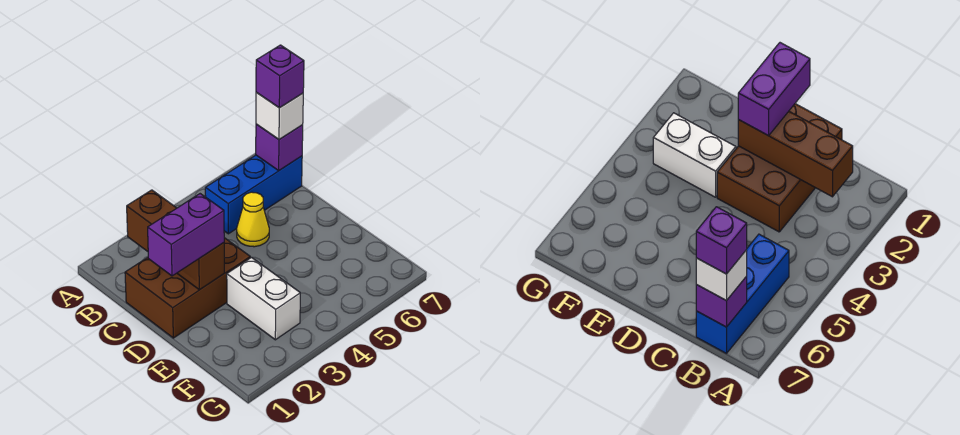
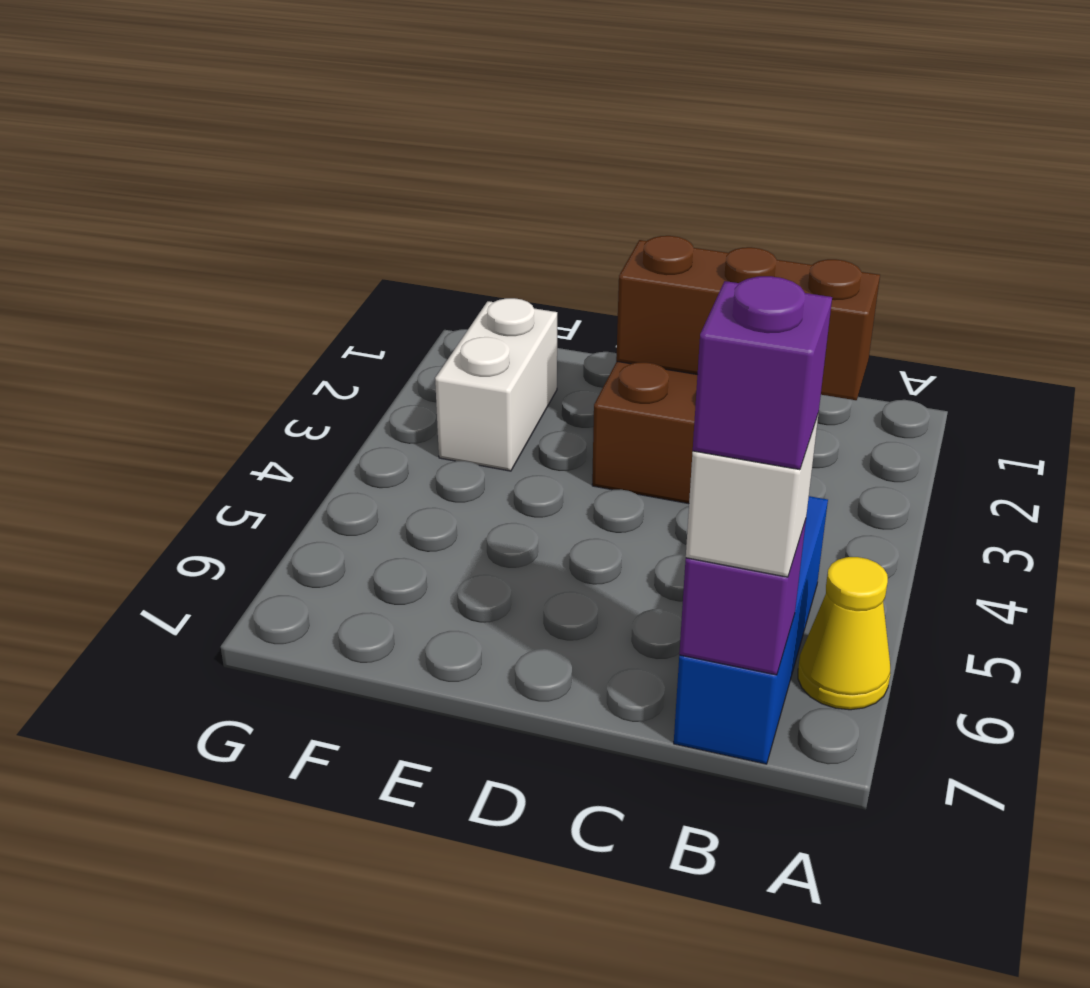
yellow 1x1 cone [237,192,269,247] -> yellow 1x1 cone moved to [798,557,890,710]
purple 1x2 brick [148,194,224,276] -> none
white 1x2 brick [227,257,300,340] -> white 1x2 brick turned to [435,298,557,471]

